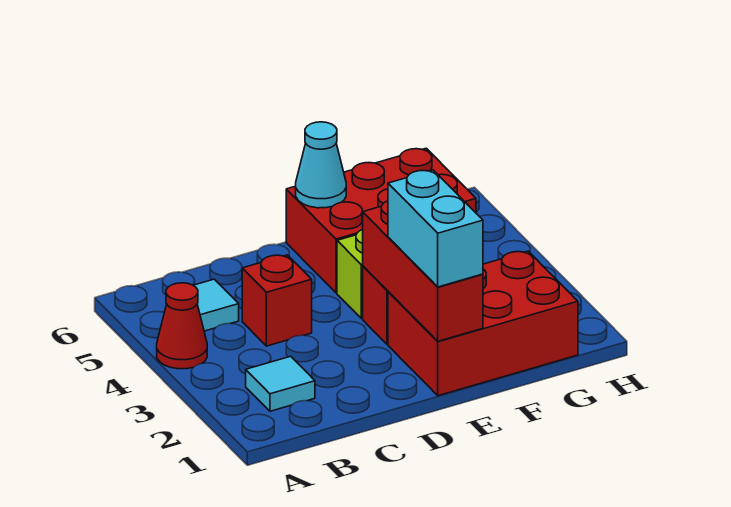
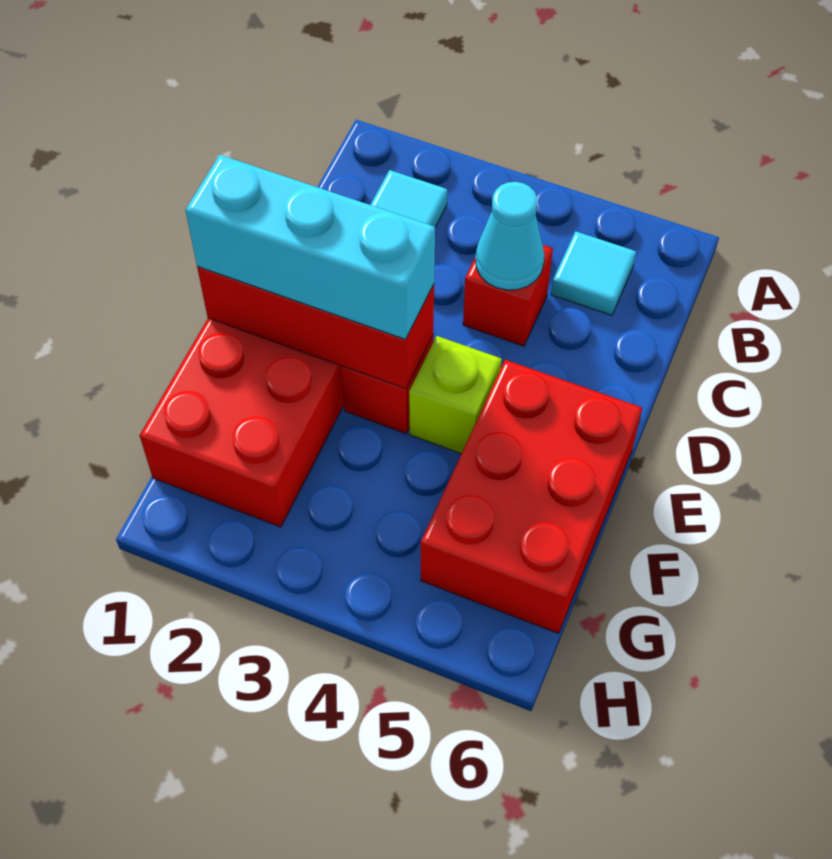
red 1x1 cone [157,283,207,369] -> none
cyan 1x2 brick [388,170,483,287] -> cyan 1x3 brick [186,155,435,339]
cyan 1x1 cone [296,122,346,208] -> cyan 1x1 cone moved to [476,182,544,290]

